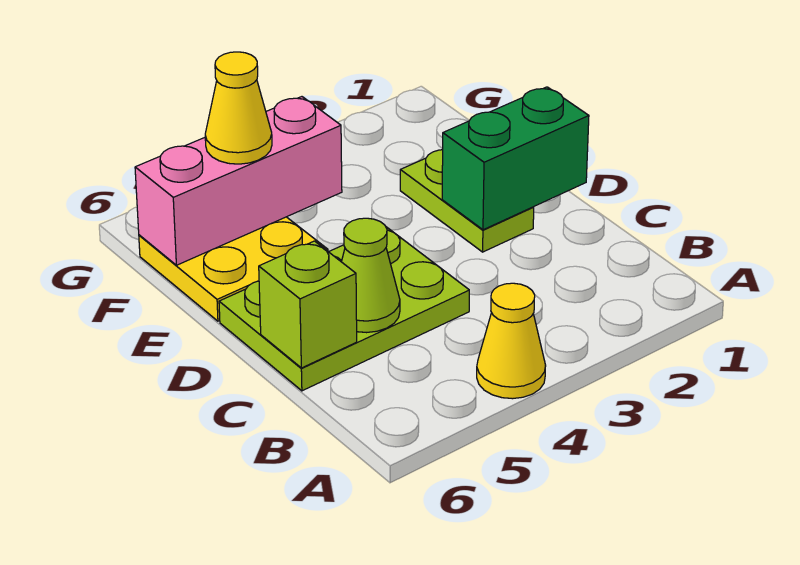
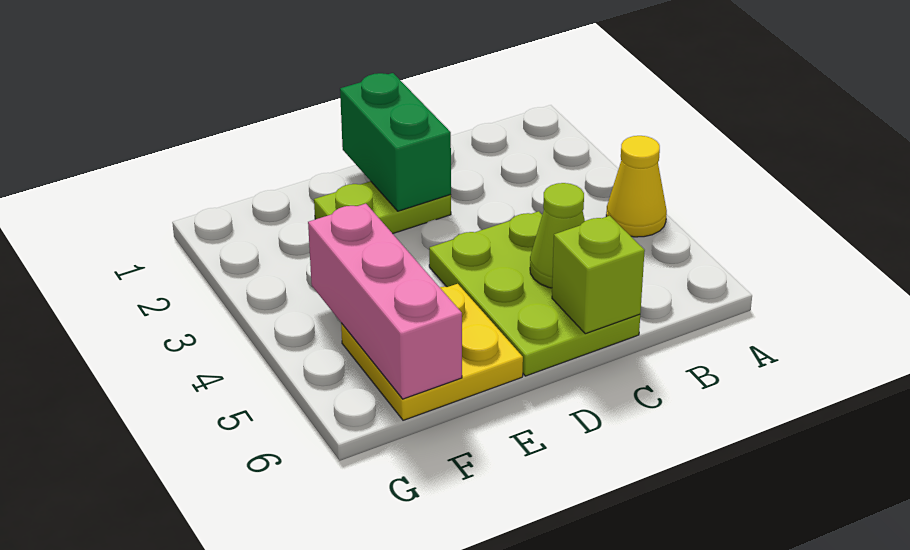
yellow 1x1 cone [205,52,272,164] -> none

